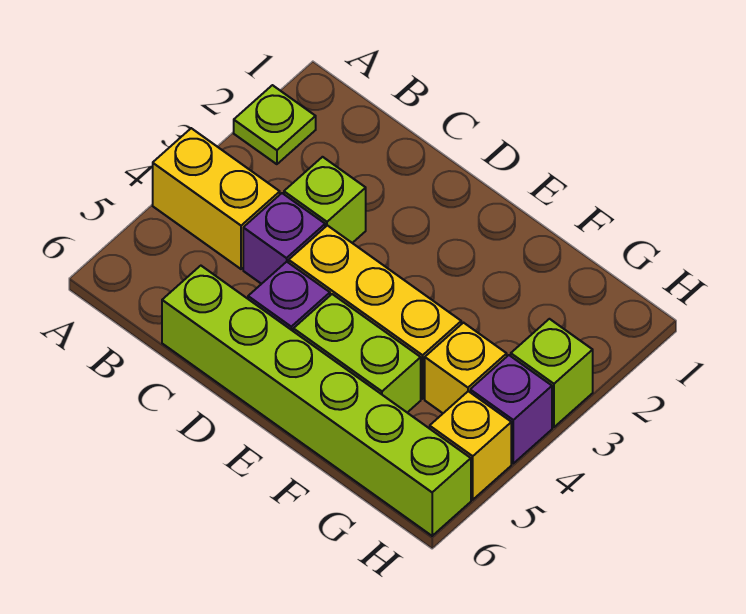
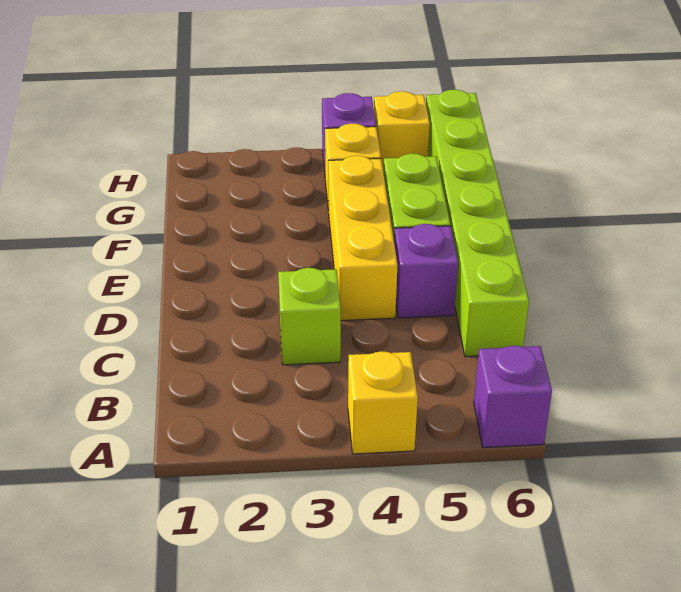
lime 1x1 plate [234,85,316,164] -> none
yellow 1x2 brick [153,128,280,269] -> yellow 1x1 brick [348,351,418,454]
purple 1x1 brick [243,193,325,284] -> purple 1x1 brick moved to [474,346,552,448]
lime 1x1 brick [511,319,593,427] -> none

